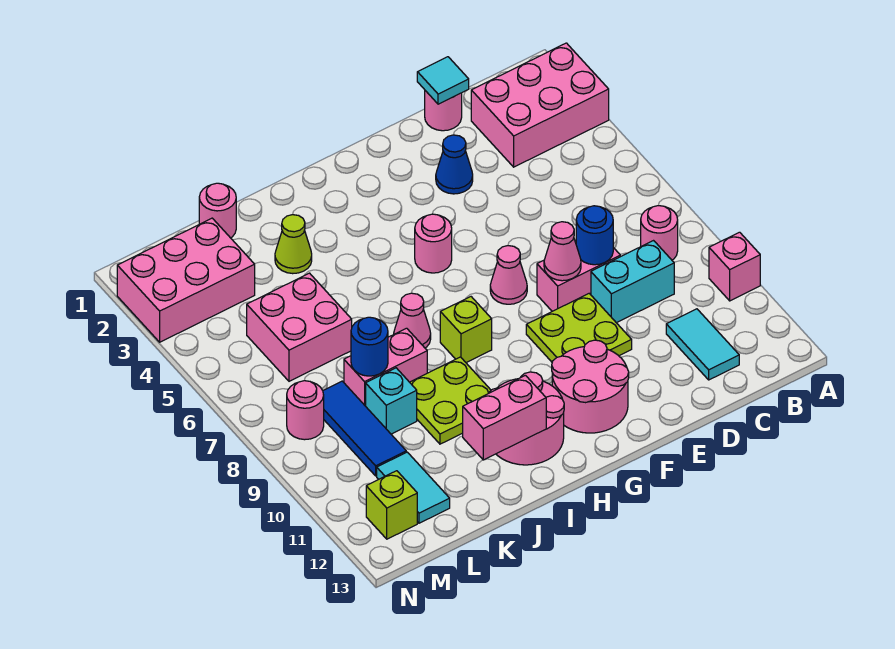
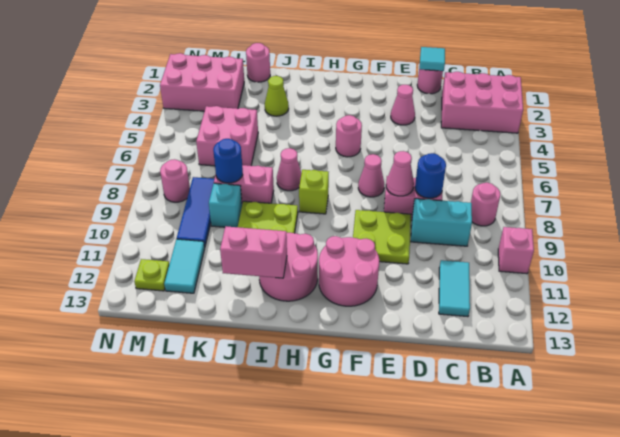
blue 1x1 cone [436,135,473,194] -> pink 1x1 cone [391,85,415,125]
lime 1x1 brick [366,471,417,539] -> lime 1x1 plate [134,259,169,291]

